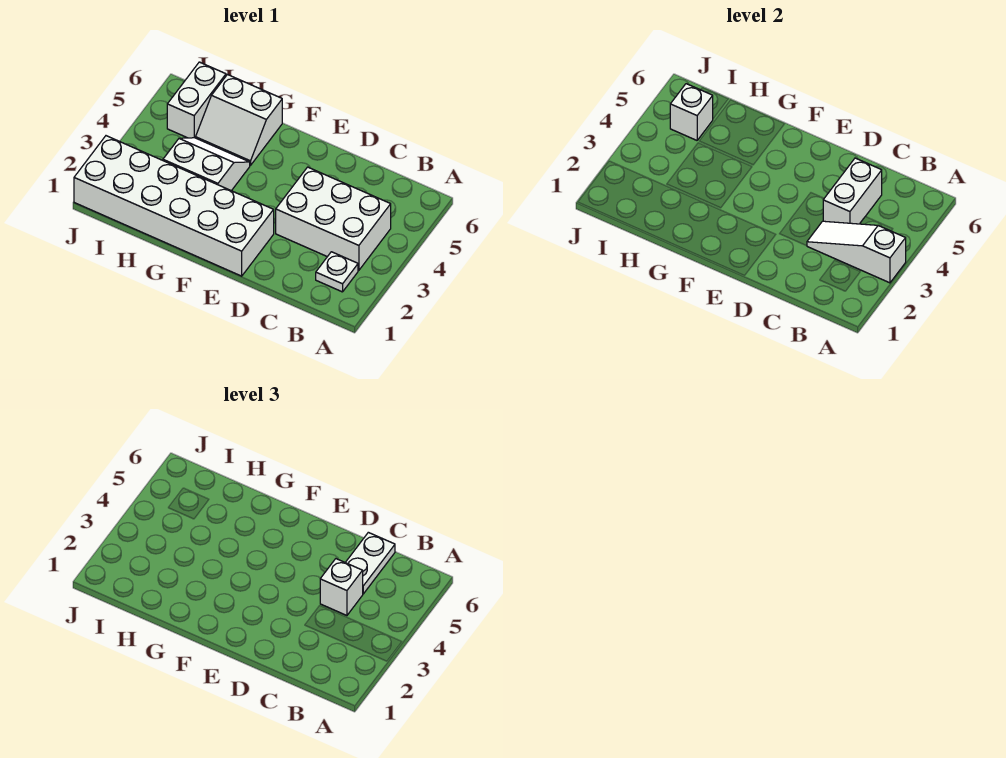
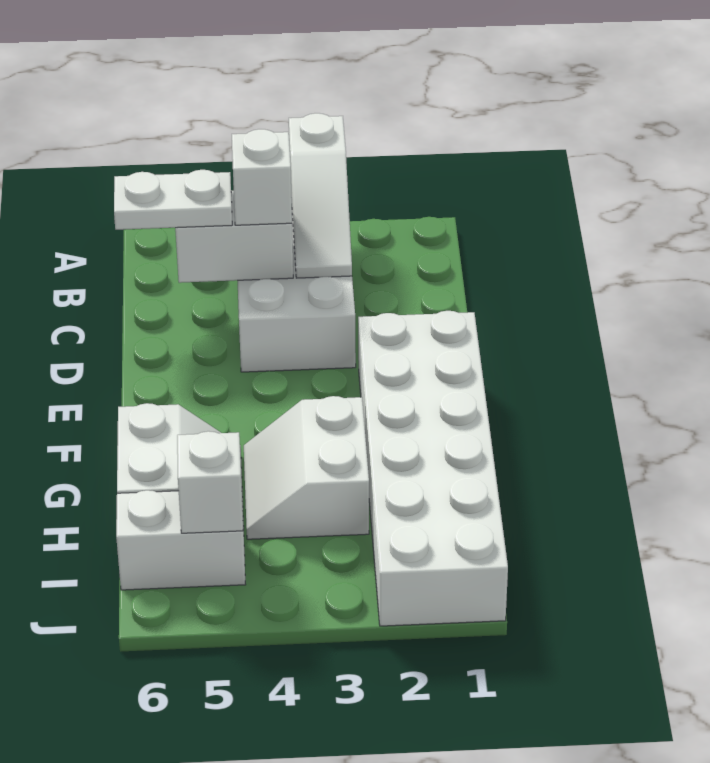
white 1x1 plate [316,252,358,292] -> none

